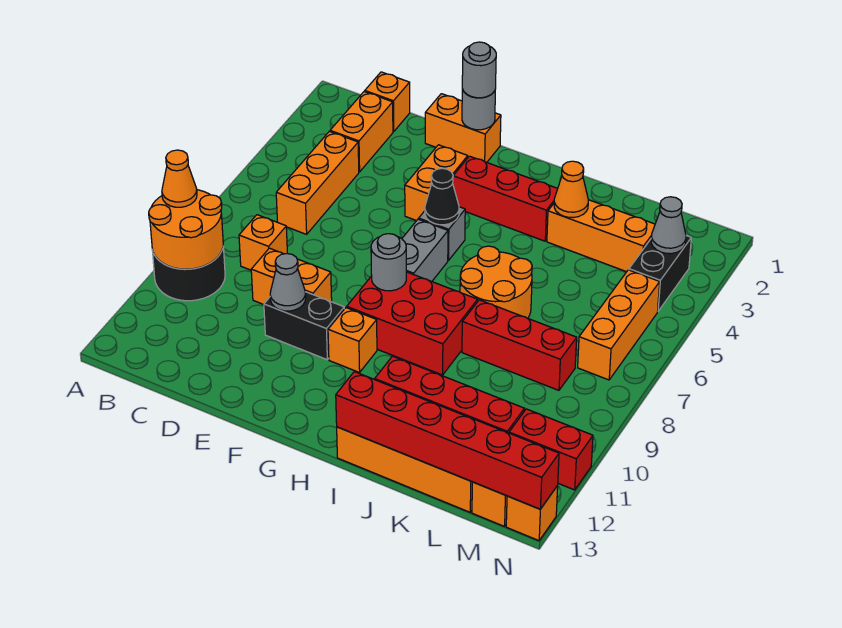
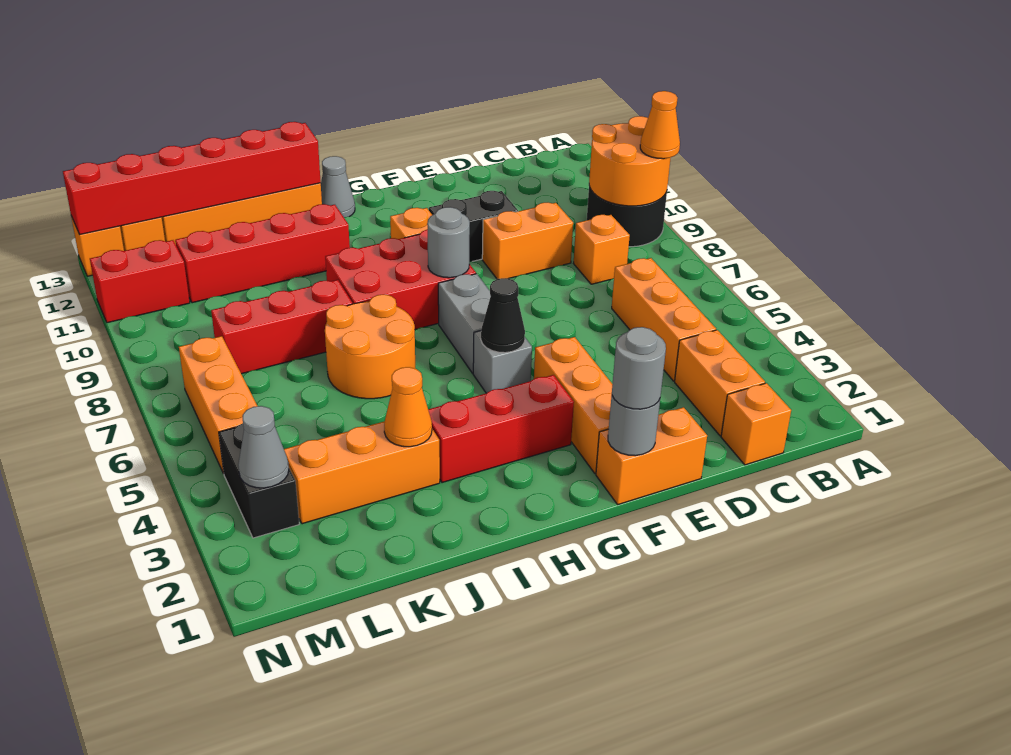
grey 1x1 cone [270,254,306,311] -> grey 1x1 cone moved to [321,156,355,217]
orange 1x2 brick [405,145,468,221] -> orange 1x3 brick [534,337,612,474]

